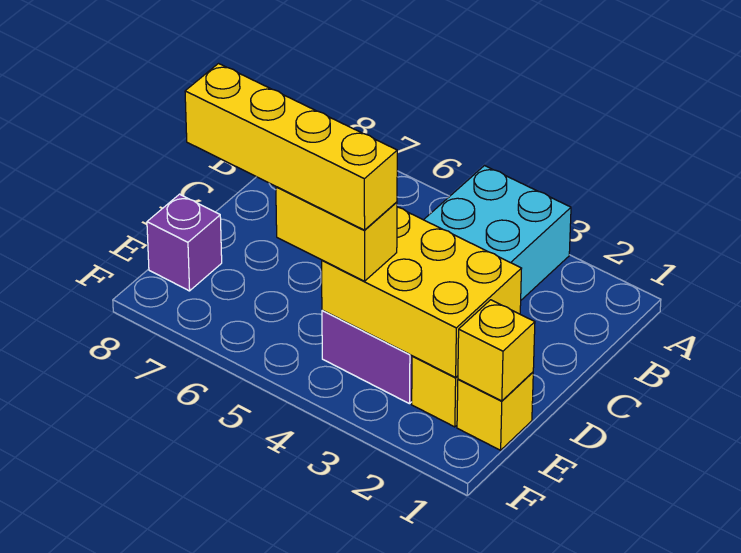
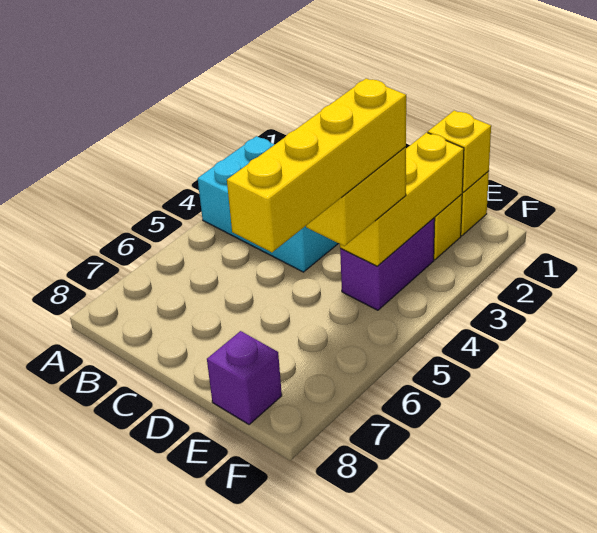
yellow 2x3 brick [322,207,522,378] -> yellow 1x3 brick [340,132,464,266]

